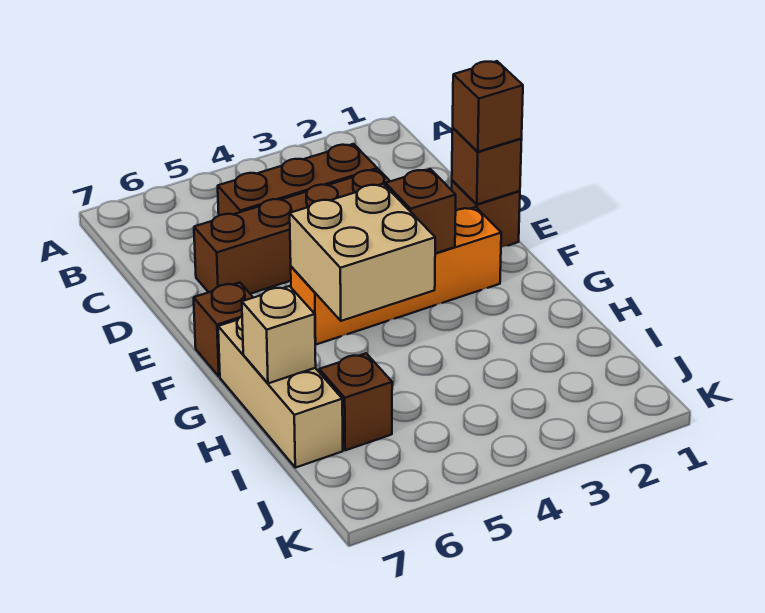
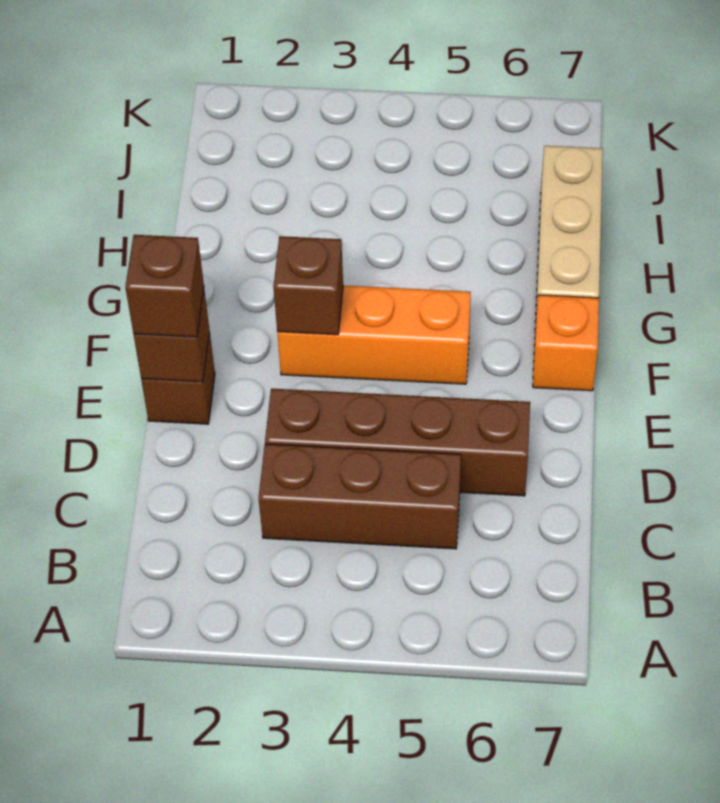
orange 1x4 brick [291,207,501,344] -> orange 1x3 brick [277,285,471,384]
tan 2x2 brick [290,184,435,321] -> none
brown 1x1 brick [194,283,253,377] -> orange 1x1 brick [533,295,599,391]
tan 1x1 brick [242,286,316,383] -> none
brown 1x1 brick [319,353,392,450] -> none

